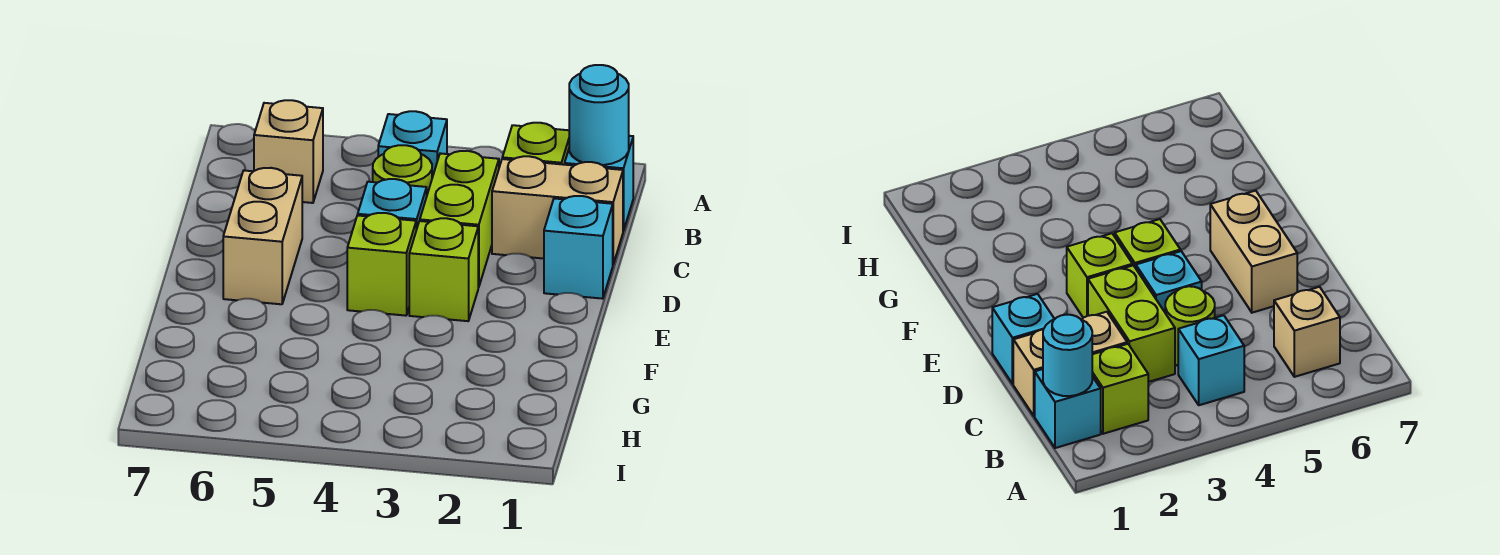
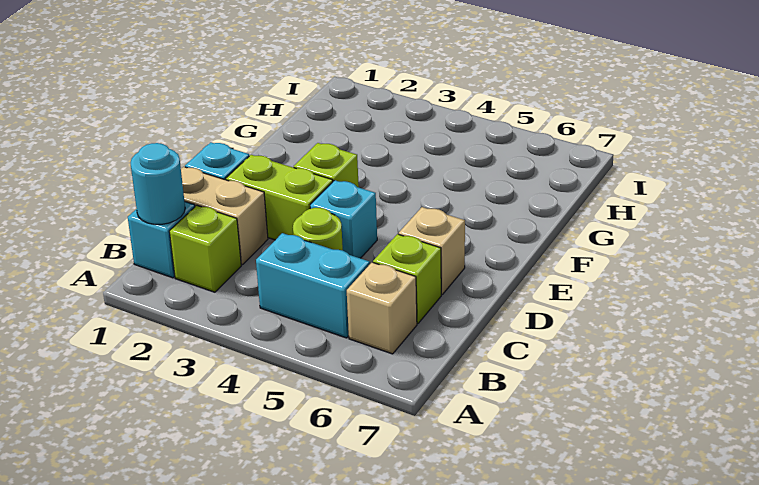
cyan 1x1 brick [378,111,447,178] -> cyan 1x2 brick [256,233,370,338]
lime 1x2 brick [420,151,499,287] -> lime 1x2 brick turned to [226,155,333,240]
tan 1x2 brick [223,168,302,304] -> tan 1x1 brick [399,207,465,294]
lime 1x1 brick [347,213,416,316] -> lime 1x1 brick moved to [373,234,441,324]

